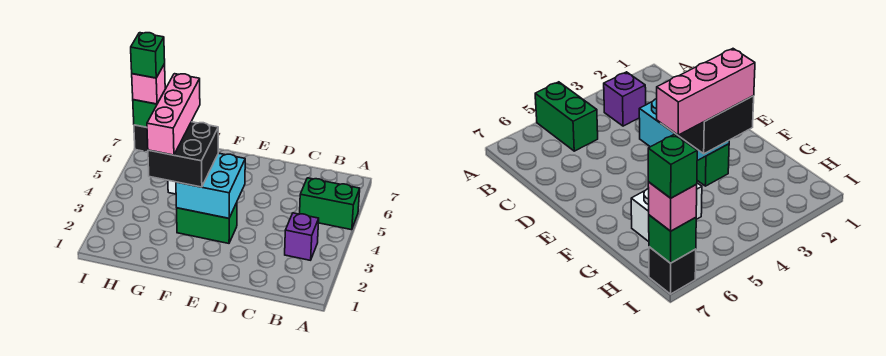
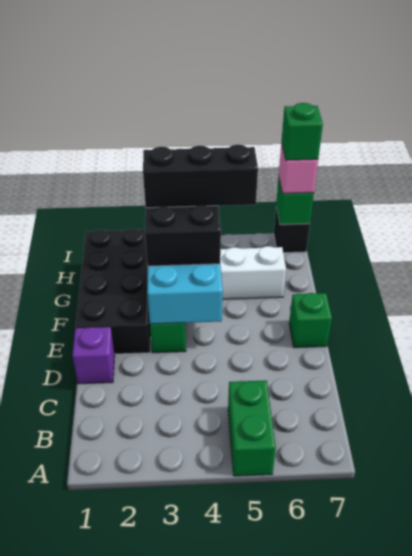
purple 1x1 brick [285,213,319,260] -> purple 1x1 brick moved to [72,327,115,384]
none -> black 2x4 brick [75,229,151,354]
none -> green 1x1 brick [289,293,332,348]
pink 1x3 brick [147,74,200,155] -> black 1x3 brick [143,145,258,208]

